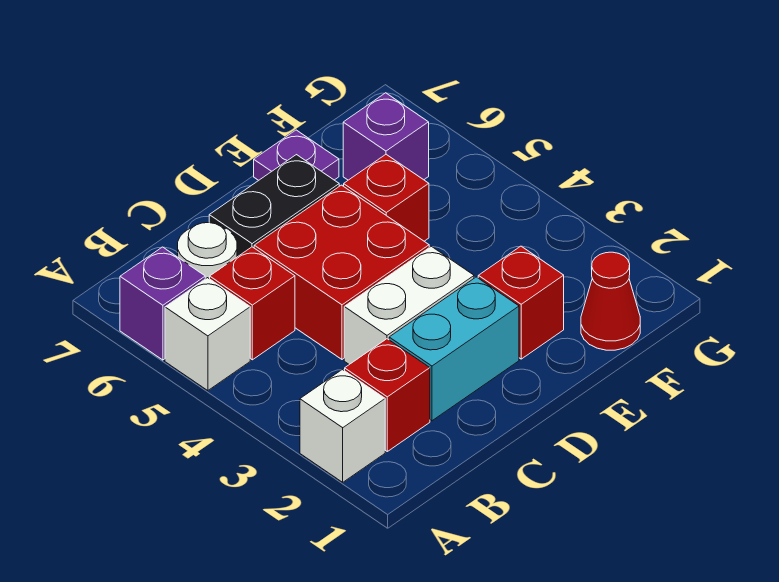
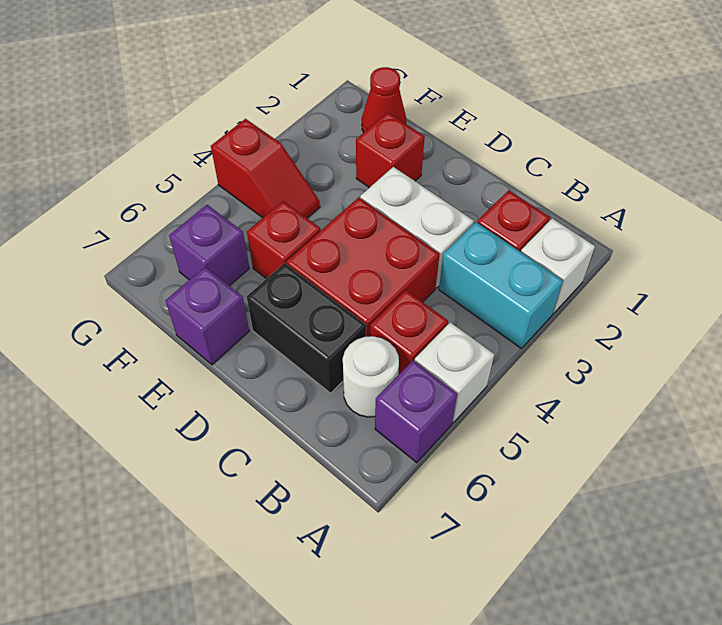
cyan 1x2 brick [389,277,519,421] -> cyan 1x2 brick moved to [439,222,563,349]
purple 1x1 plate [254,130,339,180] -> purple 1x1 brick [165,267,249,365]
none -> red 1x2 slope [211,119,320,218]

